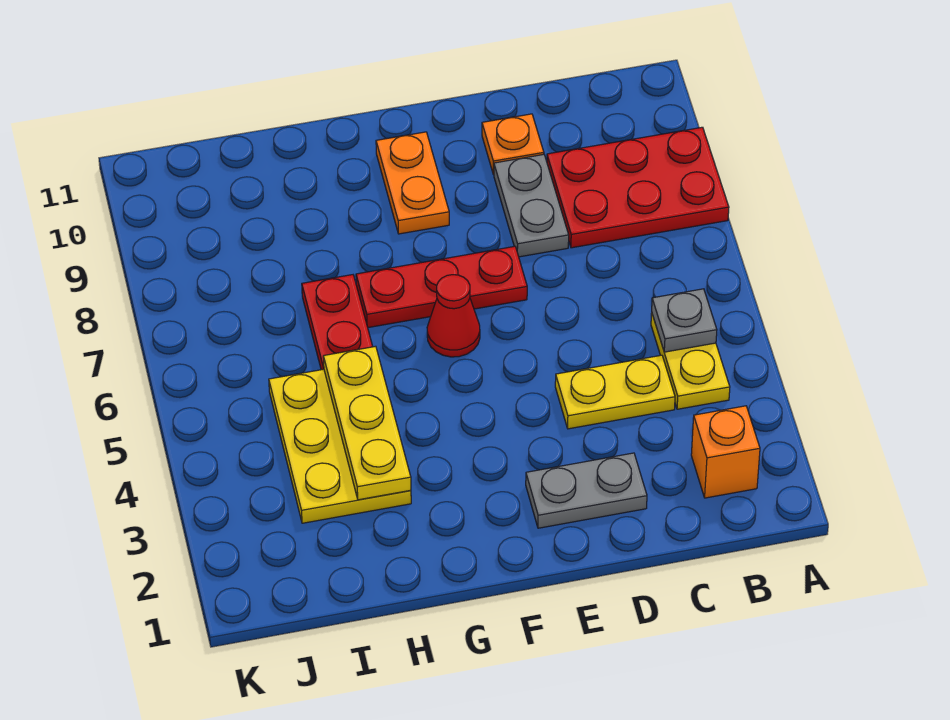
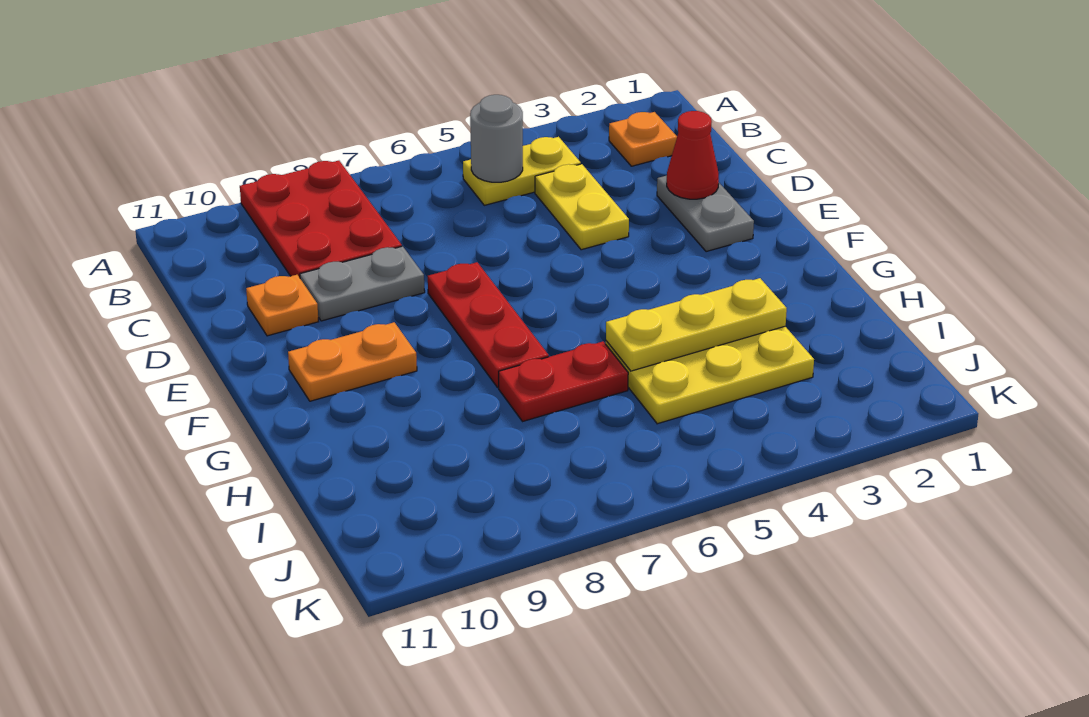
orange 1x1 brick [691,406,760,498] -> orange 1x1 plate [609,112,677,166]
grey 1x1 plate [652,289,717,352] -> grey 1x1 round brick [470,95,523,182]
red 1x1 cone [427,275,480,357] -> red 1x1 cone moved to [667,111,719,199]

